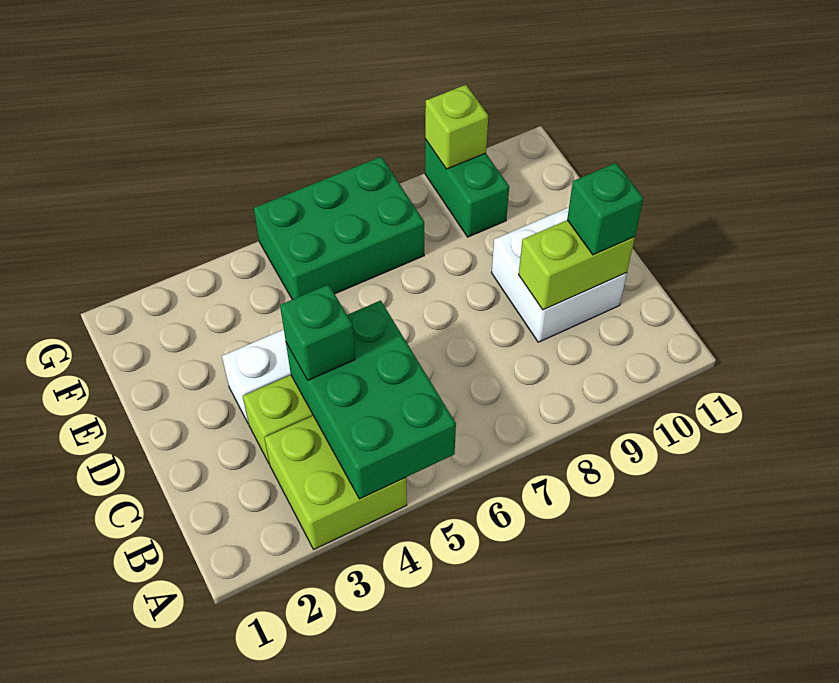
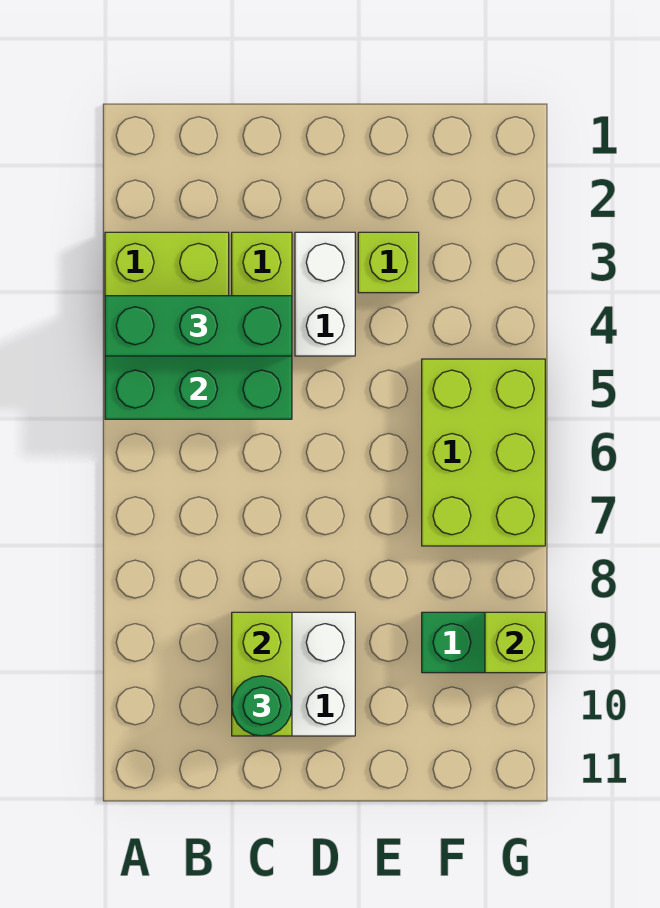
green 1x1 brick [280,284,355,380] -> green 1x3 brick [105,296,292,356]
green 1x1 brick [567,163,644,255] -> green 1x1 round brick [232,676,292,736]
none -> lime 1x1 brick [358,232,419,293]
green 2x3 brick [254,157,424,300] -> lime 2x3 brick [422,359,545,546]

